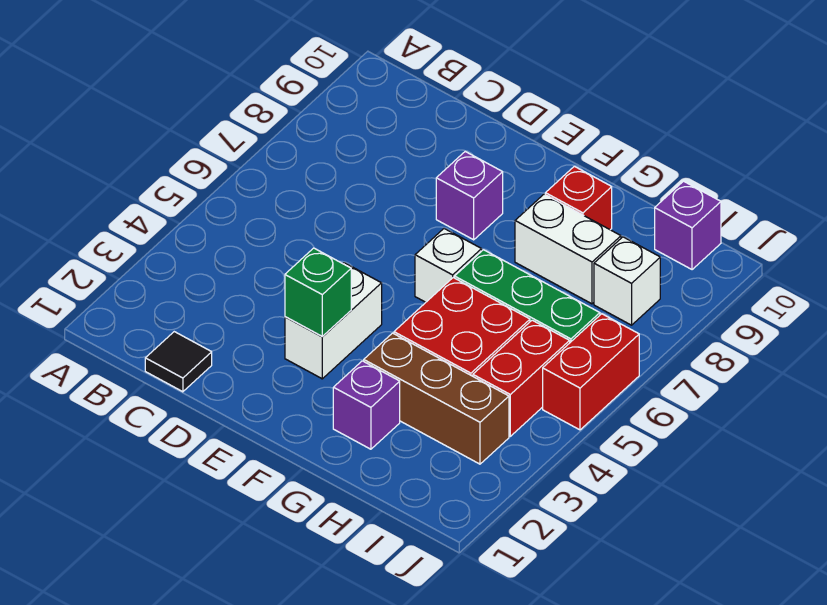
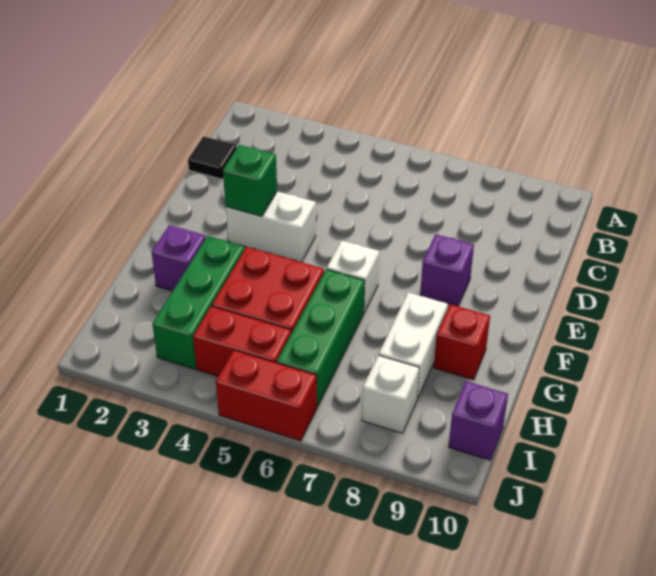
brown 1x3 brick [364,333,509,464] -> green 1x3 brick [152,236,245,369]

